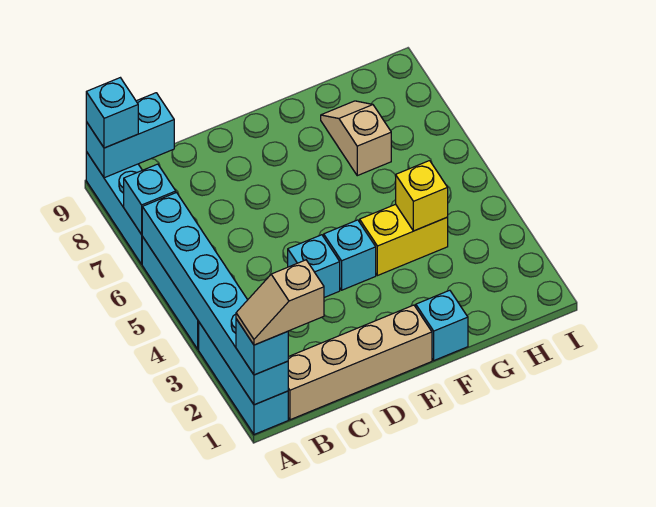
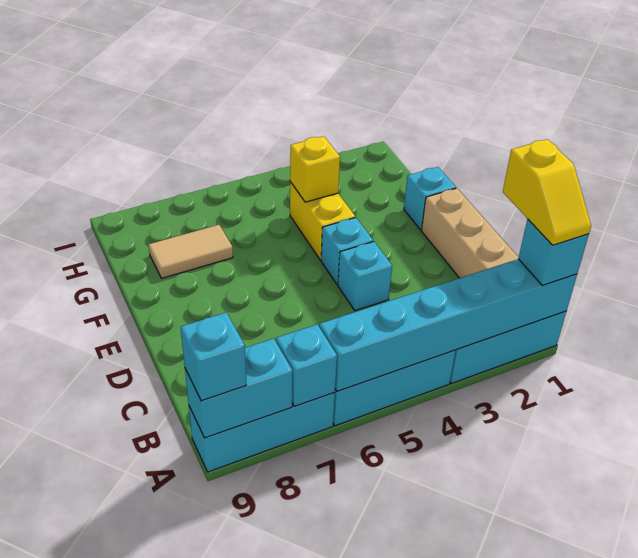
tan 1x2 slope [236,260,324,345] -> yellow 1x2 slope [503,139,591,245]
cyan 1x2 brick [86,93,174,178] -> cyan 1x2 brick turned to [185,338,293,438]
tan 1x2 slope [321,101,391,176] -> tan 1x2 tile [148,225,233,278]

